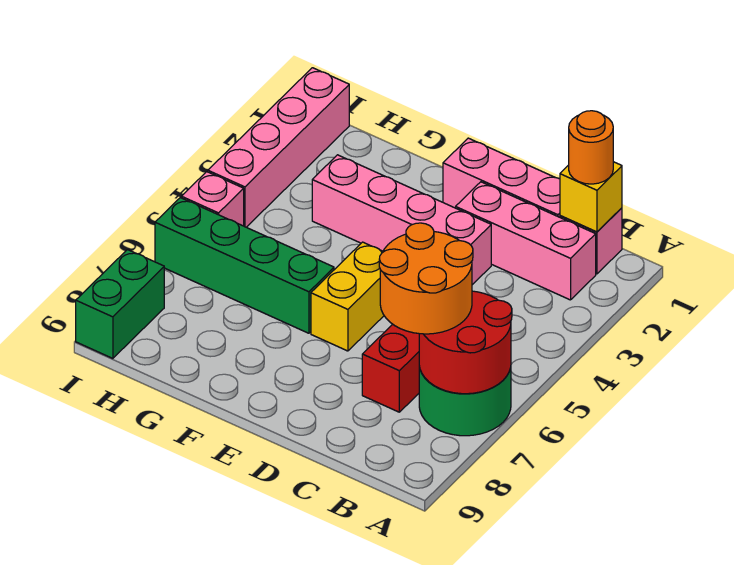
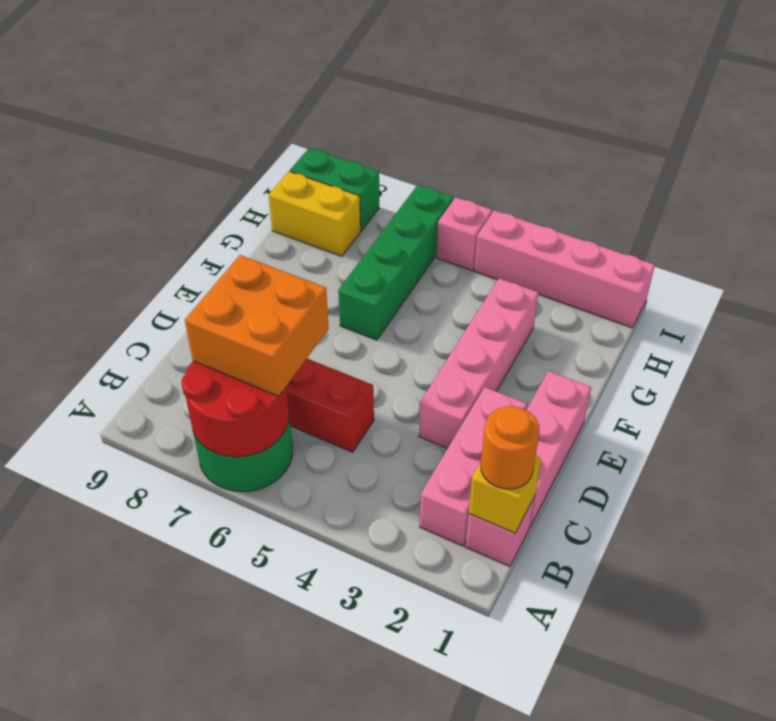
orange 2x2 round brick [379,223,473,334] -> orange 2x2 brick [185,255,329,396]
yellow 1x2 brick [311,242,384,351] -> yellow 1x2 brick moved to [269,171,361,256]

